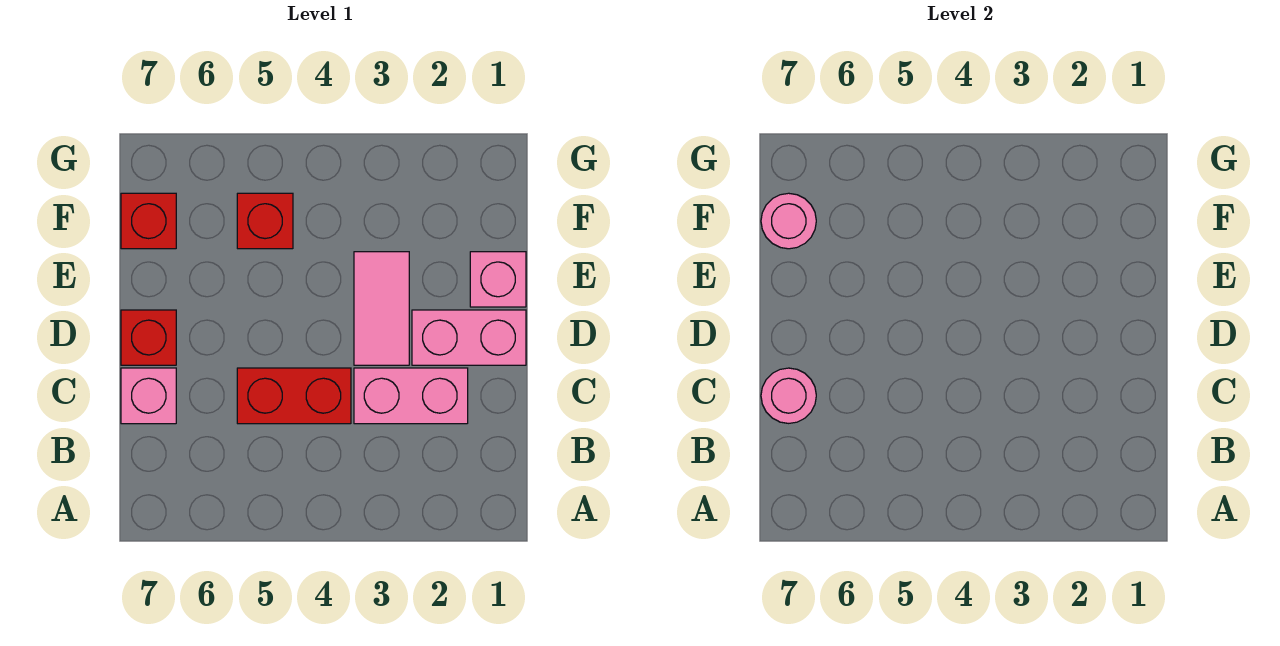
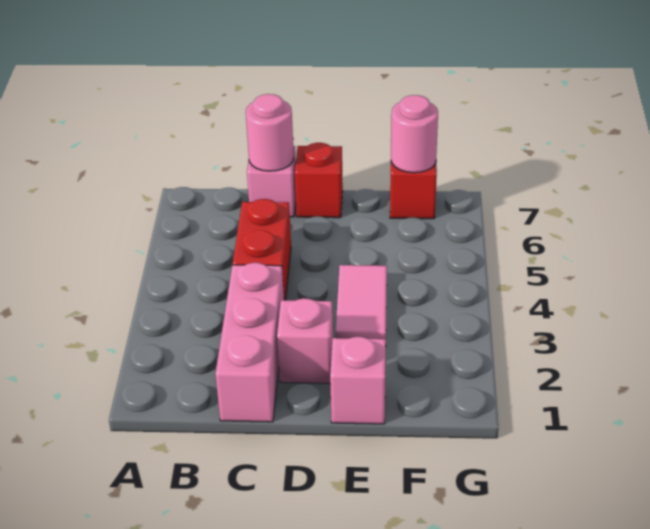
pink 1x2 brick [354,368,468,424] -> pink 1x3 brick [215,263,284,422]
pink 1x2 brick [412,310,526,365] -> pink 1x1 brick [277,298,333,383]
pink 1x2 tile [354,252,409,365] -> pink 1x2 tile turned to [336,265,387,339]
red 1x1 brick [237,193,293,249] -> none

